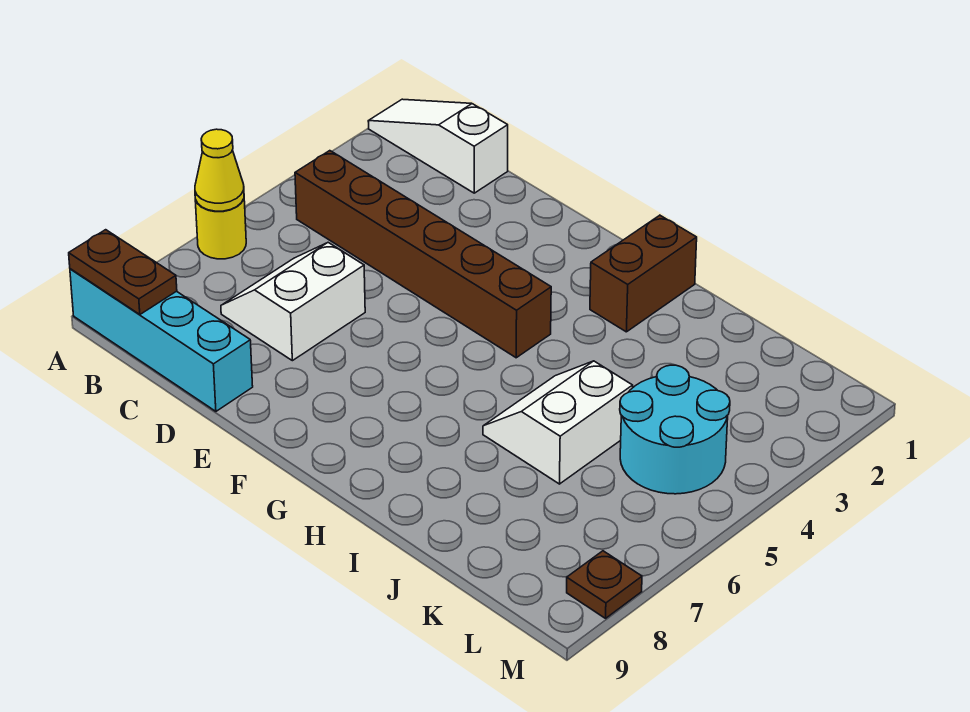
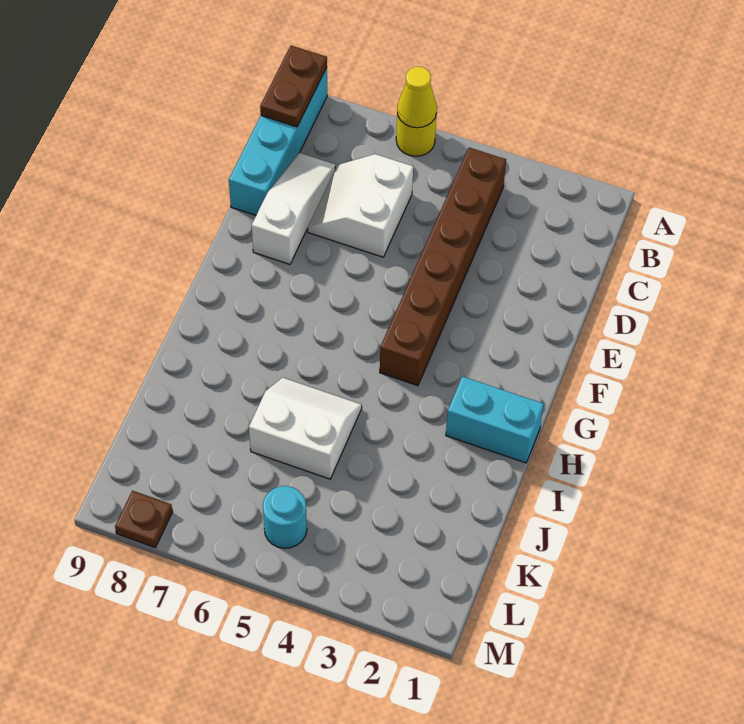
white 1x3 slope [368,99,508,193] -> white 1x3 slope moved to [252,153,335,264]
white 2x2 slope [221,243,365,361] -> white 2x2 slope turned to [308,154,413,257]
brown 1x2 brick [590,215,697,332] -> cyan 1x2 brick [446,376,544,463]
cyan 2x2 round brick [620,365,730,494] -> cyan 1x1 round brick [263,486,307,548]

